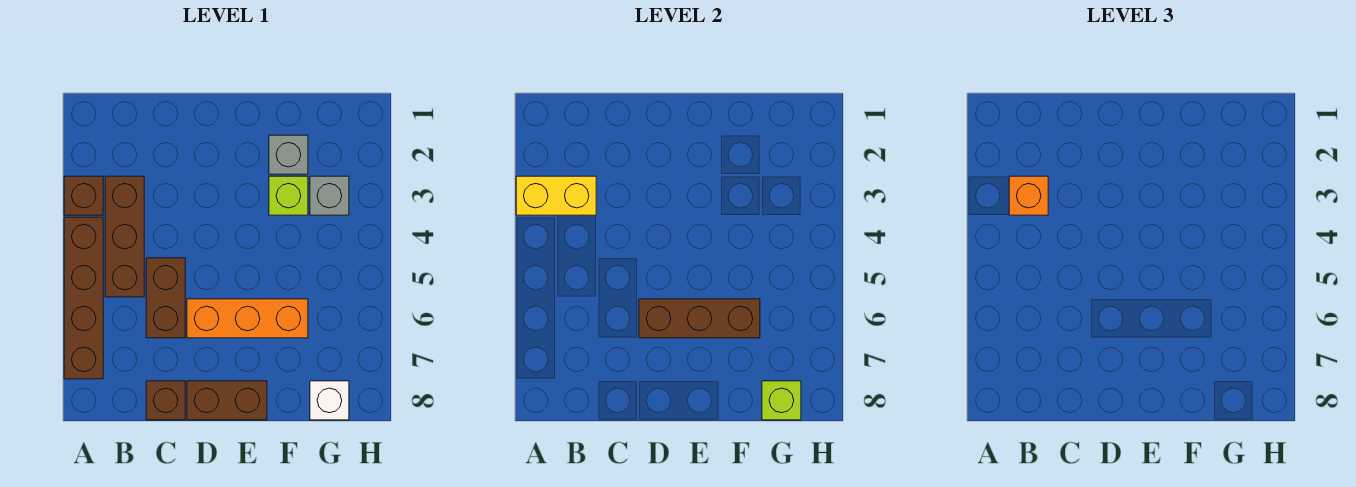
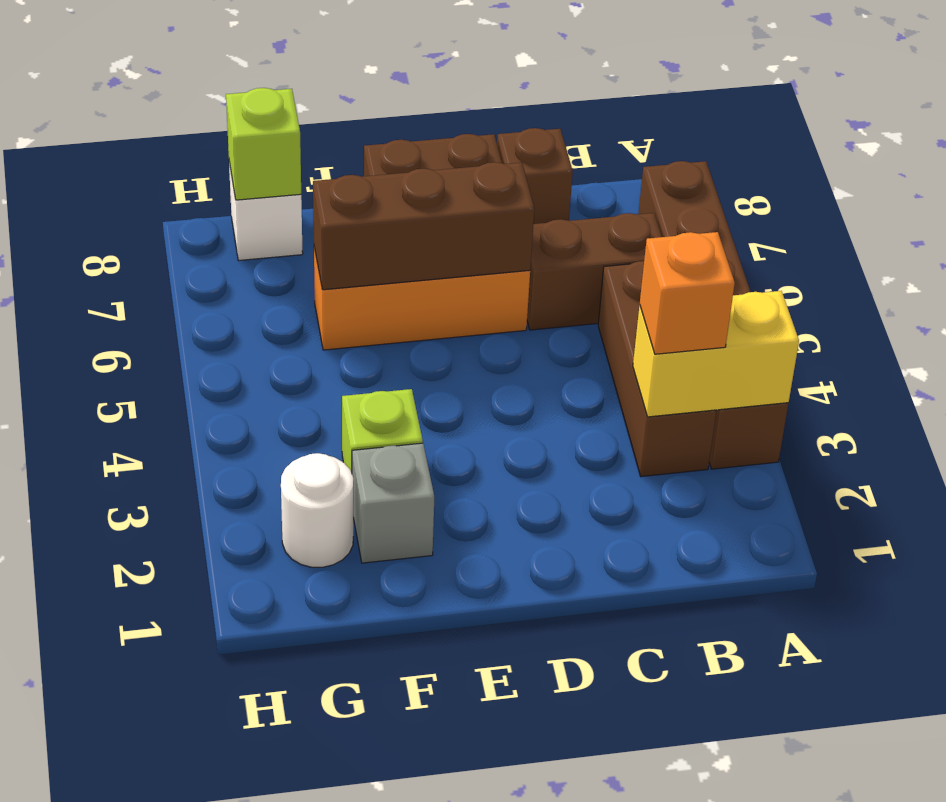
brown 1x2 brick [146,258,185,338] -> brown 1x2 brick turned to [527,213,662,330]
none -> white 1x1 round brick [281,453,353,567]
grey 1x1 brick [310,176,349,215] -> none

